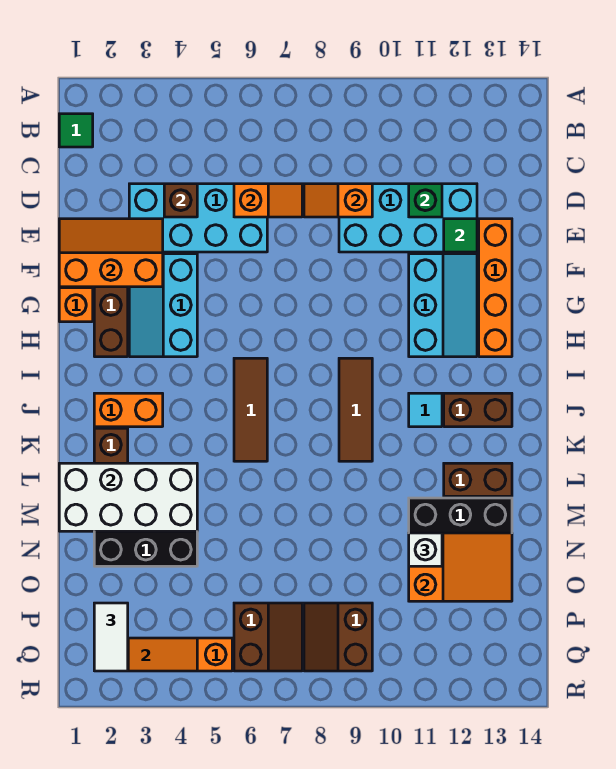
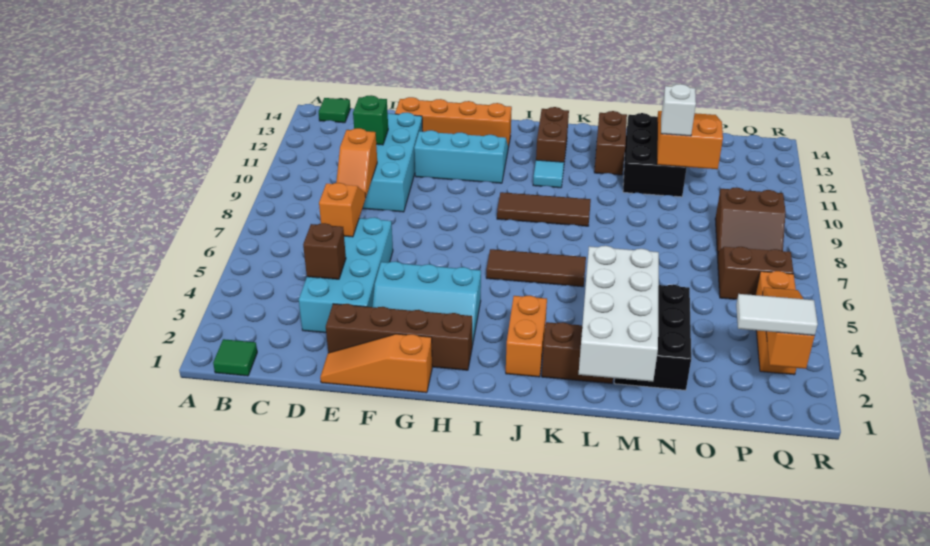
orange 2x3 slope [59,219,163,287] -> none
green 1x1 tile [444,219,477,252] -> green 1x1 tile moved to [319,98,351,123]

